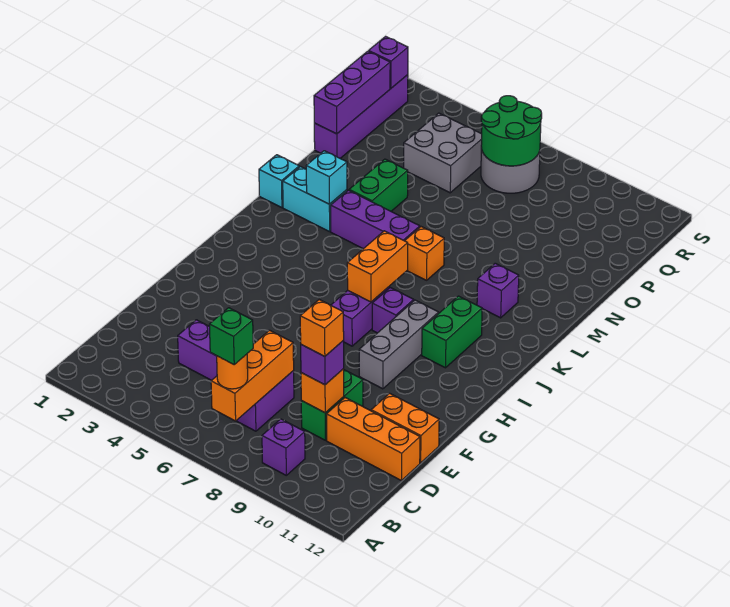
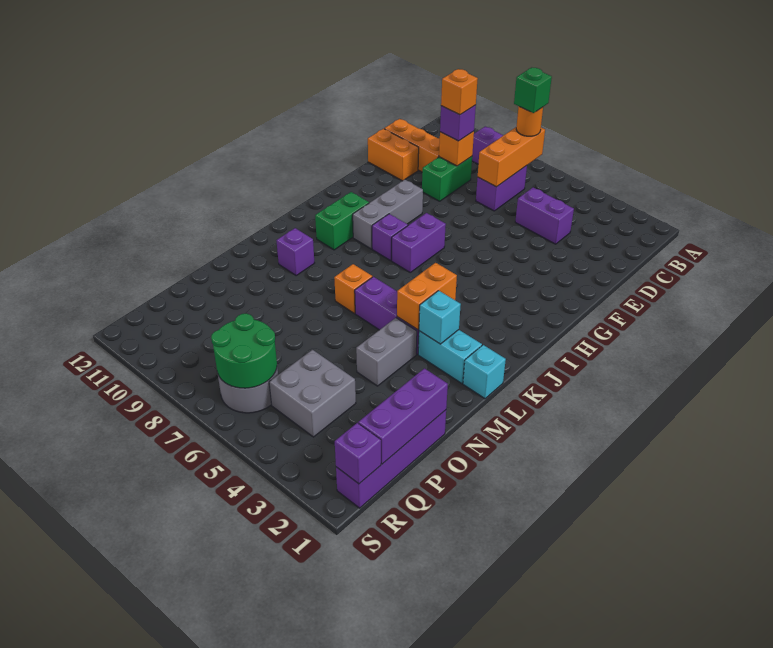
orange 1x2 brick [347,231,408,302] -> orange 1x2 brick moved to [397,263,457,330]
green 1x2 brick [349,159,408,211] -> grey 1x2 brick [356,318,417,386]

